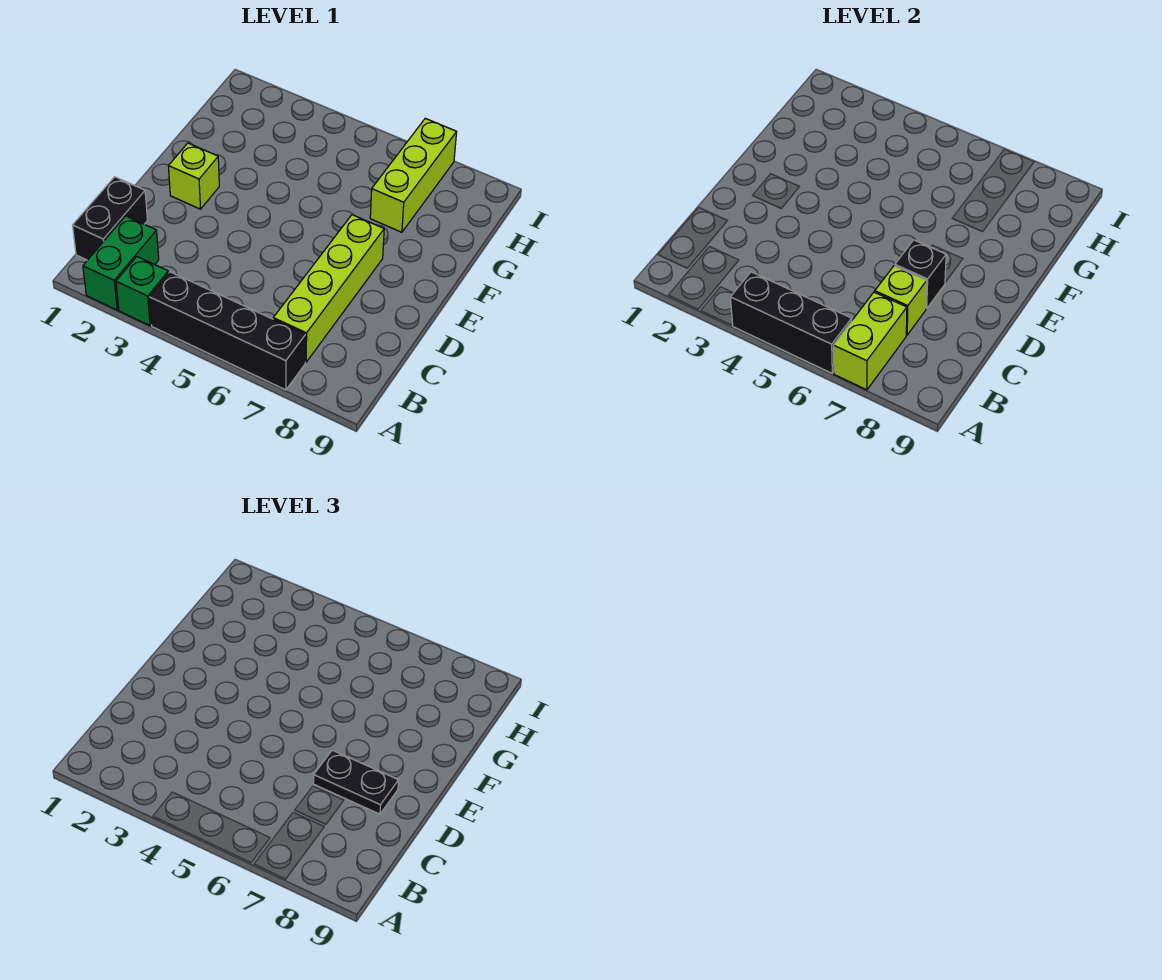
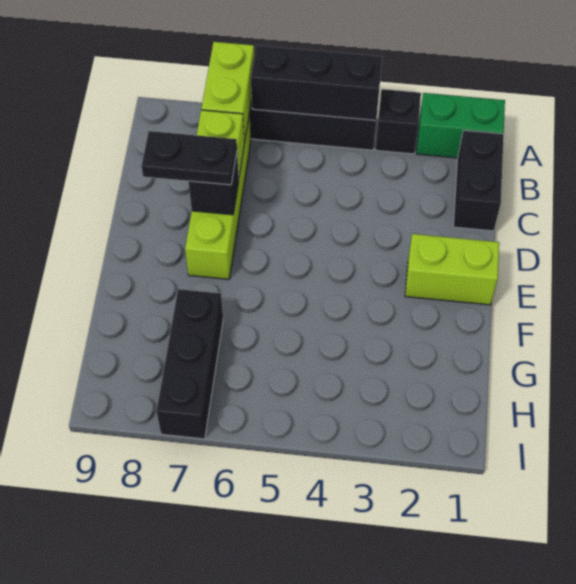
green 1x2 brick [83,216,159,310] -> green 1x2 brick turned to [416,93,505,158]
green 1x1 brick [116,257,169,325] -> black 1x1 brick [375,89,421,154]
lime 1x1 brick [168,143,219,209] -> lime 1x2 brick [405,234,499,305]
lime 1x3 brick [370,118,457,232] -> black 1x3 brick [156,289,223,439]

